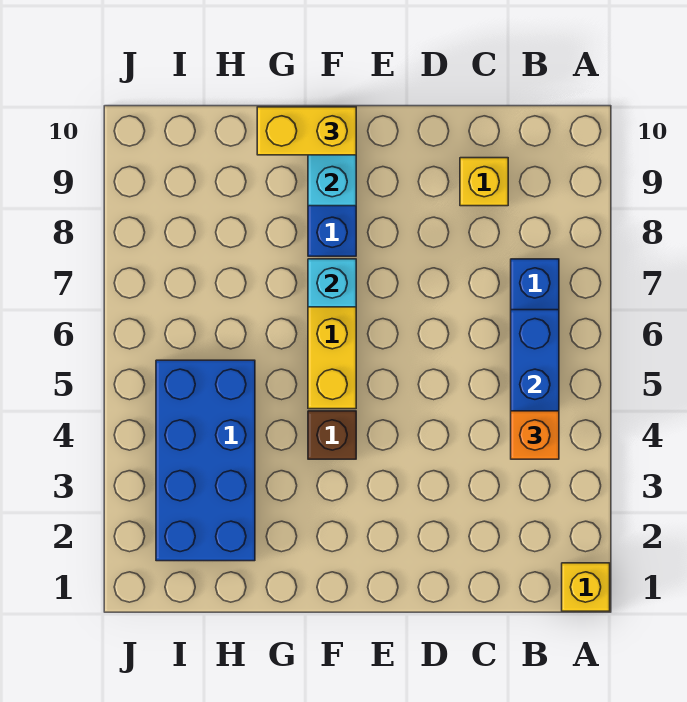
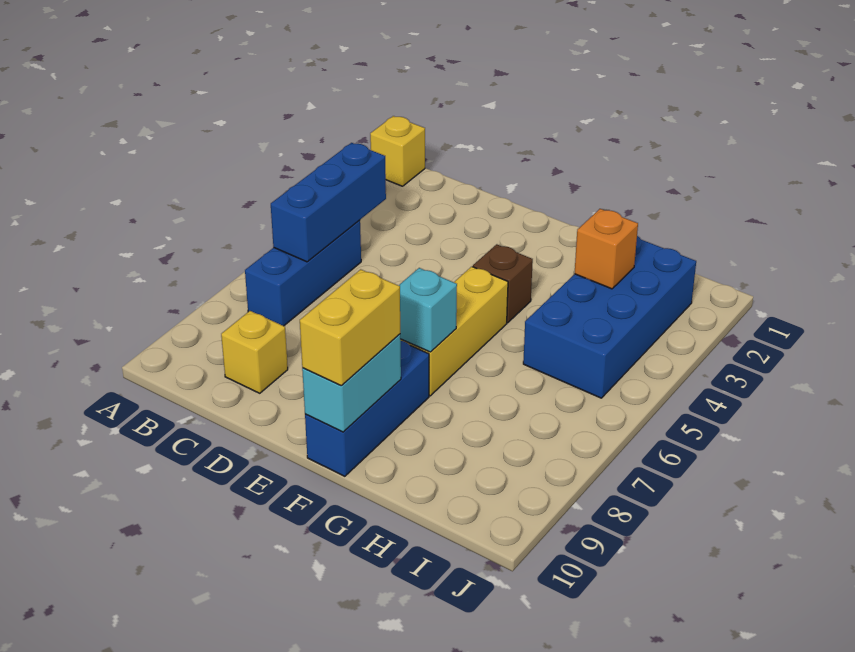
orange 1x1 brick [511,411,559,459] -> orange 1x1 brick moved to [575,209,638,289]
yellow 1x2 brick [257,107,356,155] -> yellow 1x2 brick turned to [300,269,400,385]

